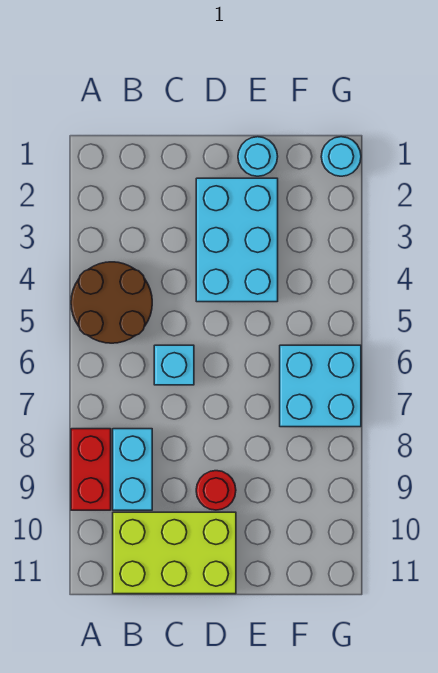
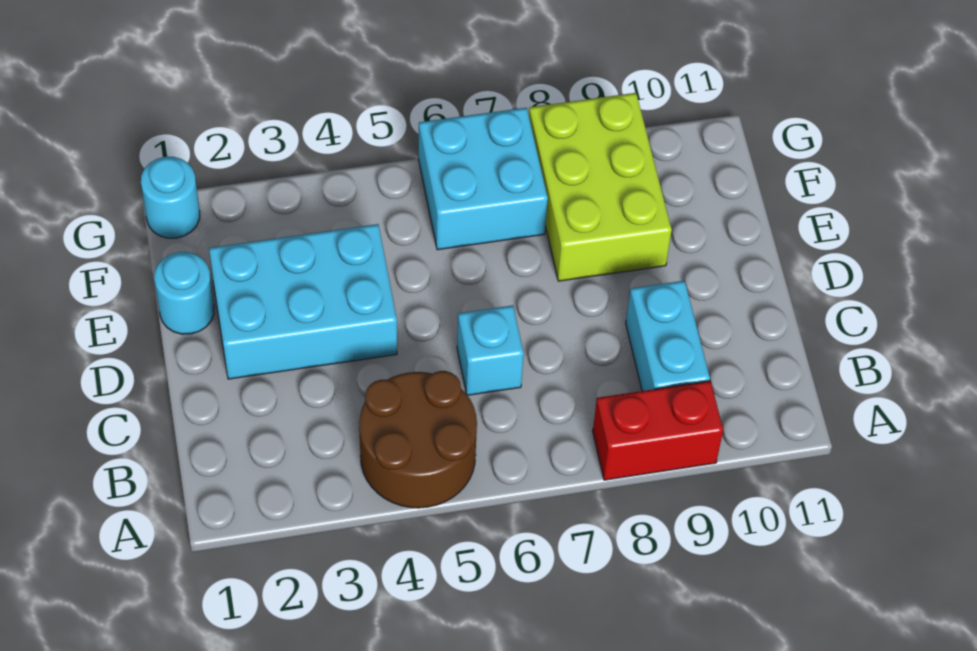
cyan 1x2 brick [113,429,152,510] -> cyan 1x2 brick turned to [626,281,710,391]
lime 2x3 brick [113,512,236,594] -> lime 2x3 brick moved to [529,93,672,281]
red 1x1 round brick [196,471,236,510] -> none

